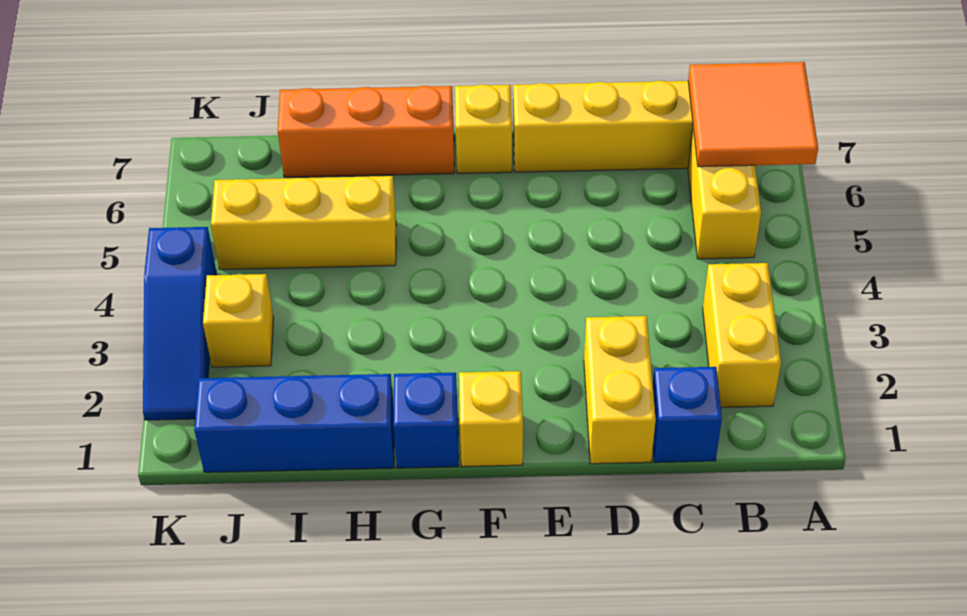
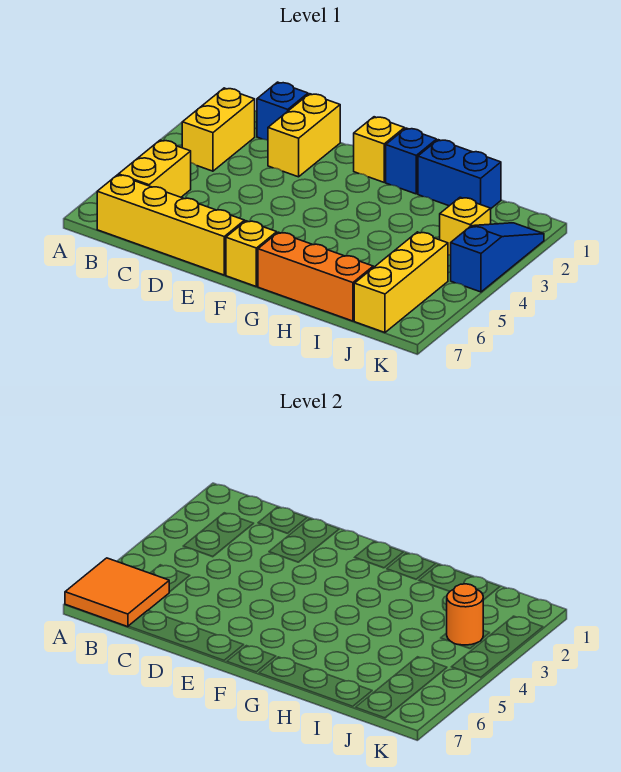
blue 1x3 brick [194,374,394,472] -> blue 1x2 brick [418,140,501,209]
yellow 1x3 brick [211,176,396,269] -> yellow 1x3 brick turned to [354,232,448,333]
none -> orange 1x1 round brick [447,584,483,645]

